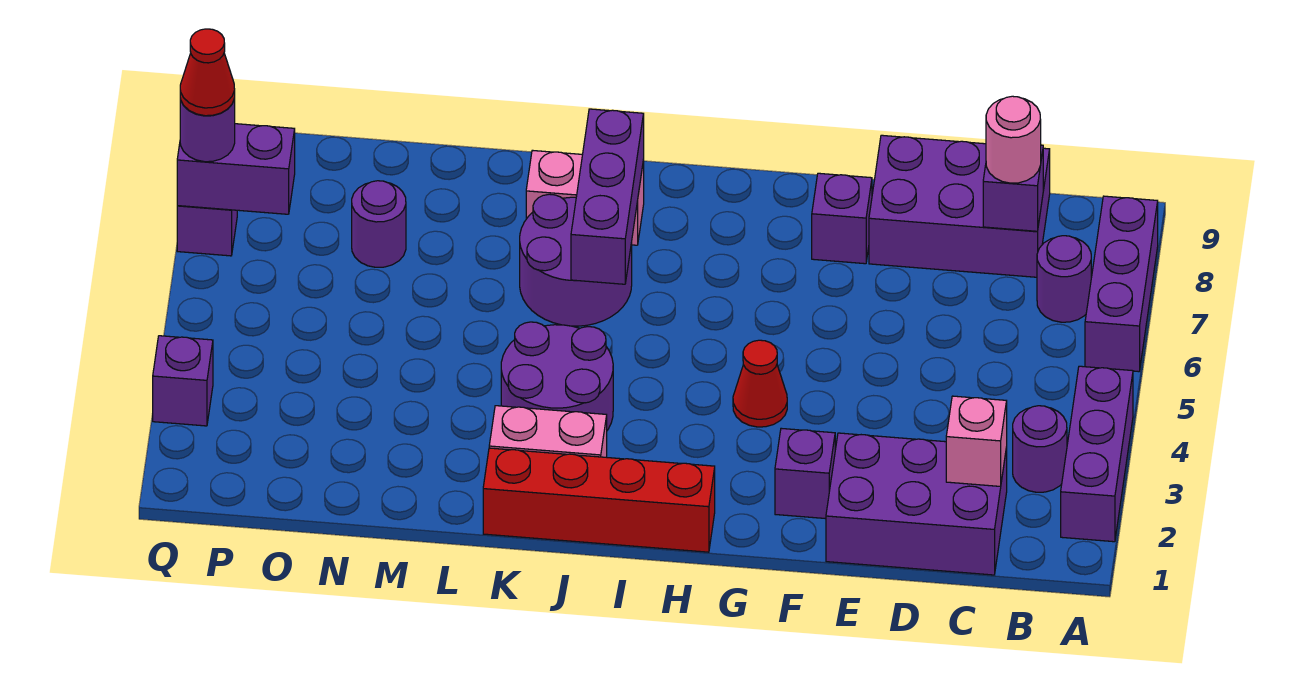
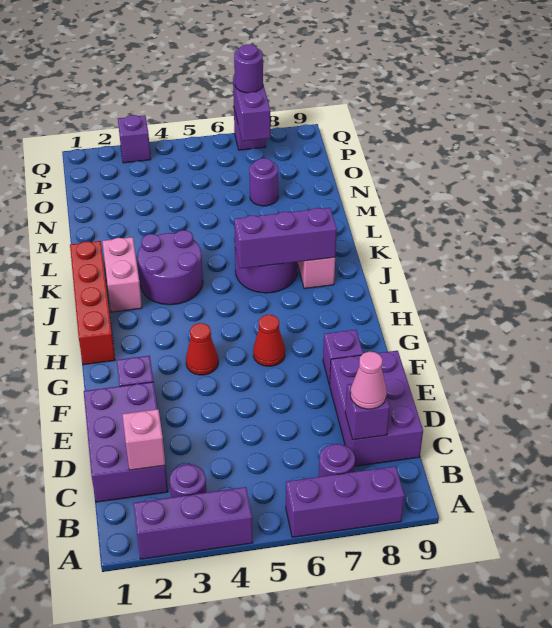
pink 1x1 round brick [986,96,1041,183] -> pink 1x1 cone [350,352,387,409]
red 1x1 cone [180,29,235,116] -> red 1x1 cone moved to [253,315,285,366]

